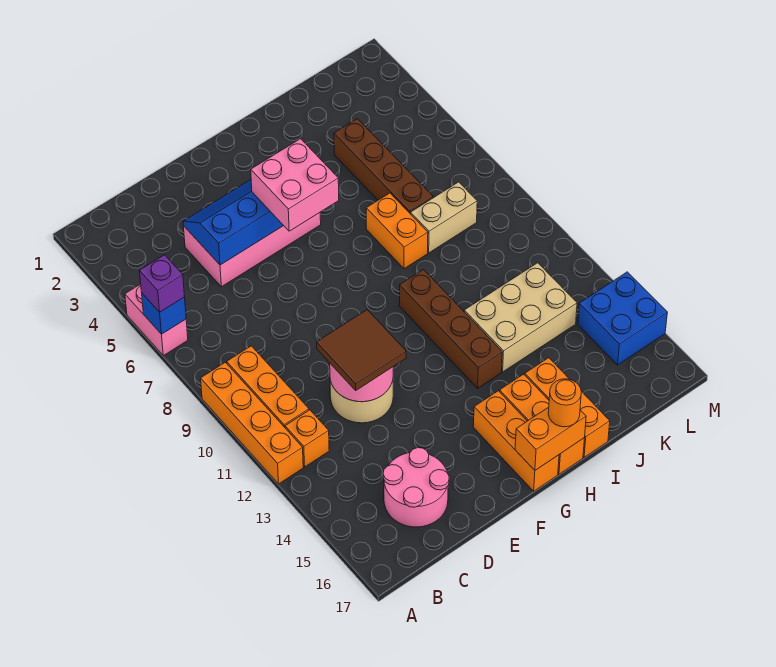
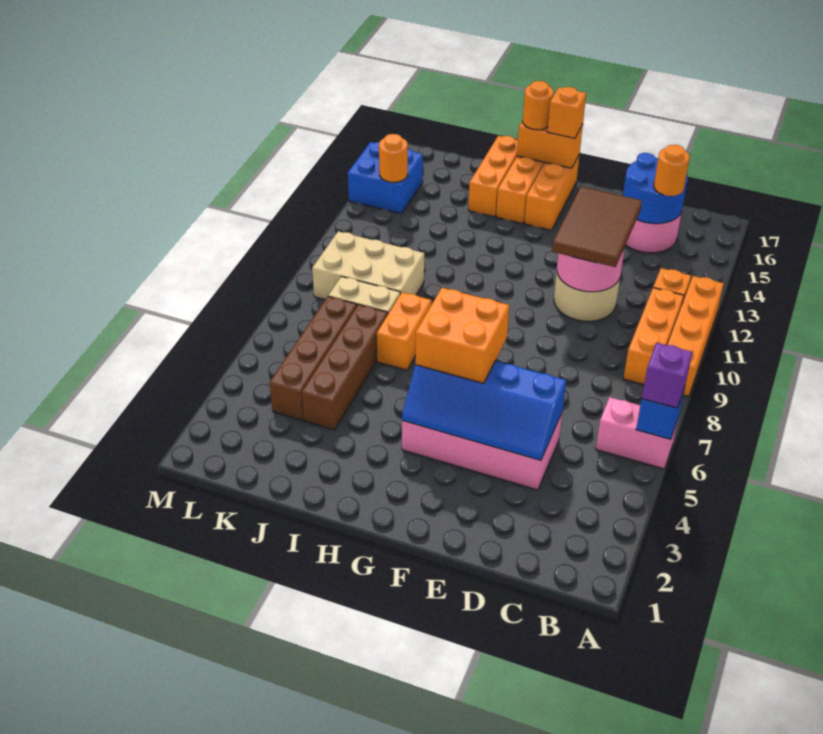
pink 1x2 brick [125,284,188,356] -> pink 1x2 brick turned to [596,397,678,469]
none -> blue 2x2 round brick [623,153,688,224]
none -> orange 1x1 round brick [654,145,690,196]
brown 2x2 tile [317,310,406,390] -> brown 2x3 tile [552,187,642,267]
pink 2x2 brick [251,139,339,231] -> orange 2x2 brick [415,288,509,383]
none -> orange 1x1 brick [548,87,586,138]
brown 1x4 brick [399,270,502,388] -> brown 1x4 brick moved to [269,296,357,420]
tan 2x3 brick [464,263,577,372] -> tan 2x3 brick moved to [312,231,424,300]
none -> orange 1x1 round brick [379,134,408,182]

